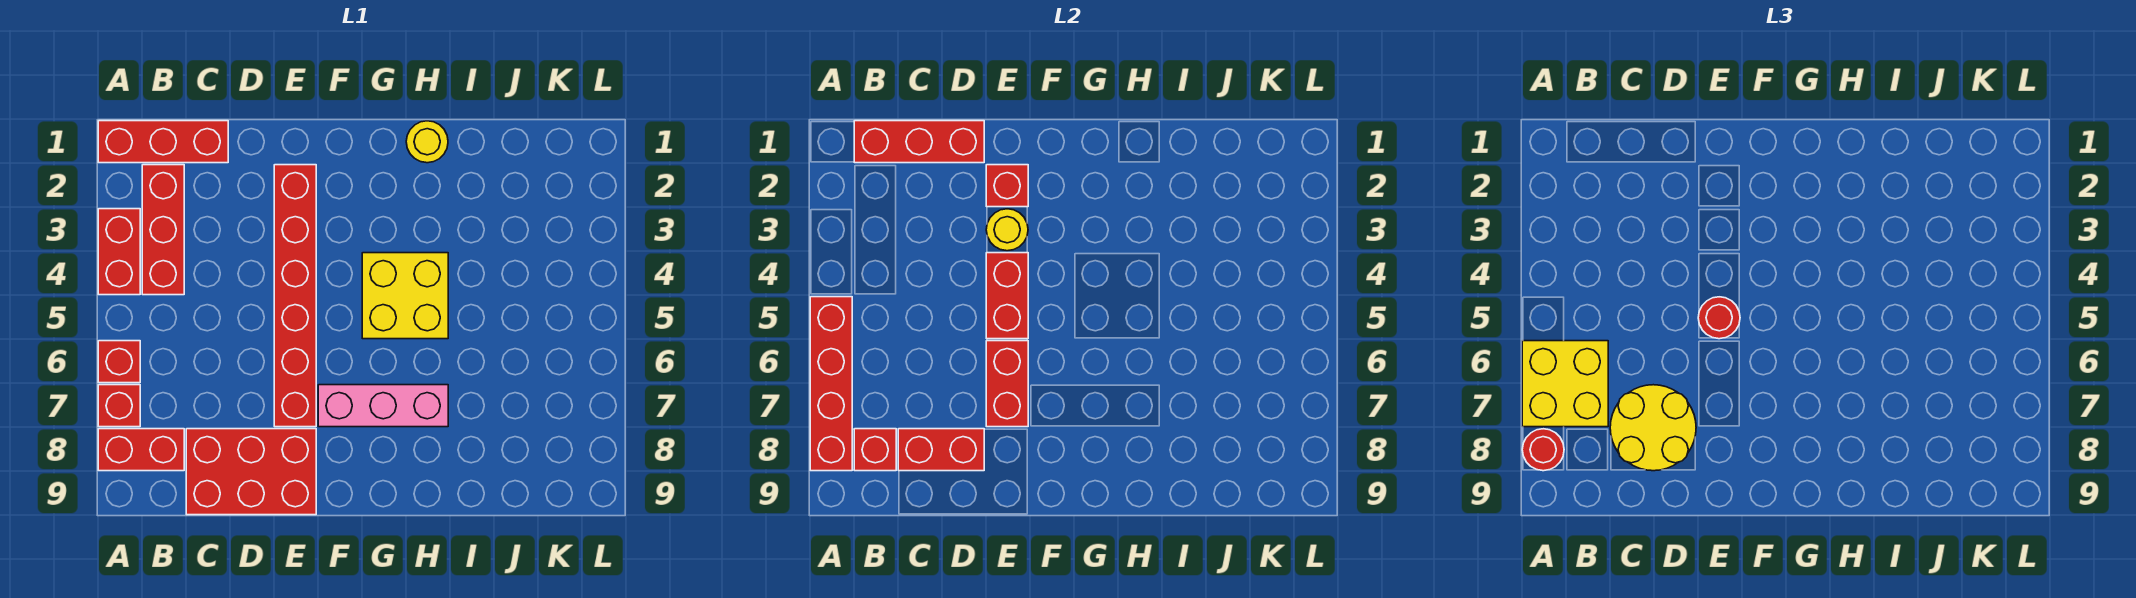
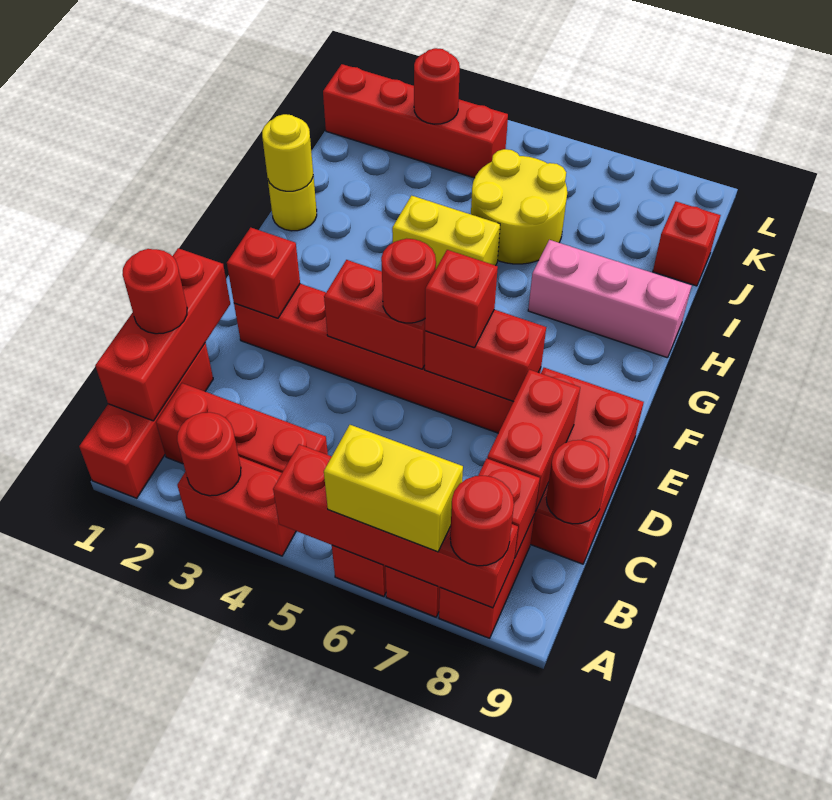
none -> red 1x1 round brick [177,412,241,496]
yellow 2x2 brick [1522,341,1608,427] -> yellow 1x2 brick [324,425,463,552]
none -> red 1x1 round brick [122,249,187,334]
yellow 2x2 round brick [1610,385,1696,471] -> yellow 2x2 round brick moved to [471,149,567,264]
none -> red 1x1 round brick [546,440,609,524]
yellow 1x1 round brick [986,209,1028,251] -> yellow 1x1 round brick moved to [262,114,313,191]
none -> red 1x1 brick [425,250,498,348]
pink 1x3 brick [318,385,448,427] -> pink 1x3 brick turned to [528,240,692,358]
yellow 2x2 brick [362,253,448,339] -> yellow 1x2 brick [392,196,500,268]
none -> red 1x1 brick [653,202,721,286]
none -> red 1x4 brick [323,64,508,178]
none -> red 1x1 round brick [414,48,460,124]

